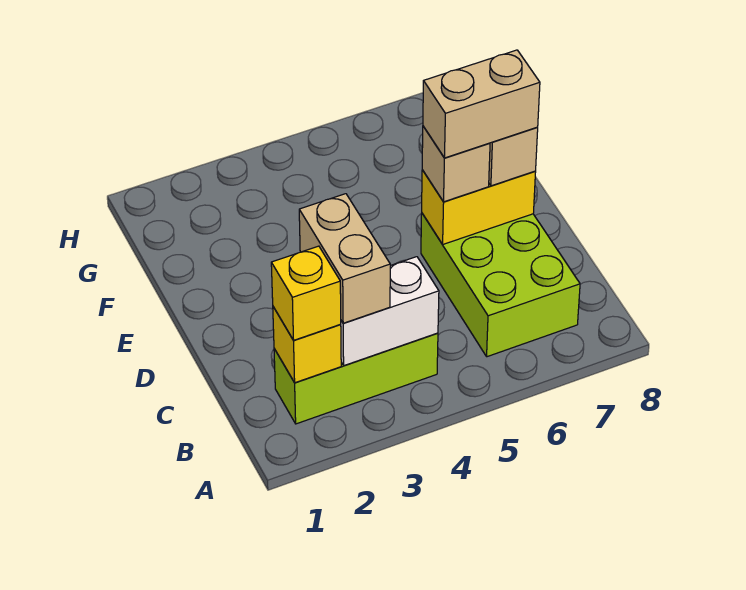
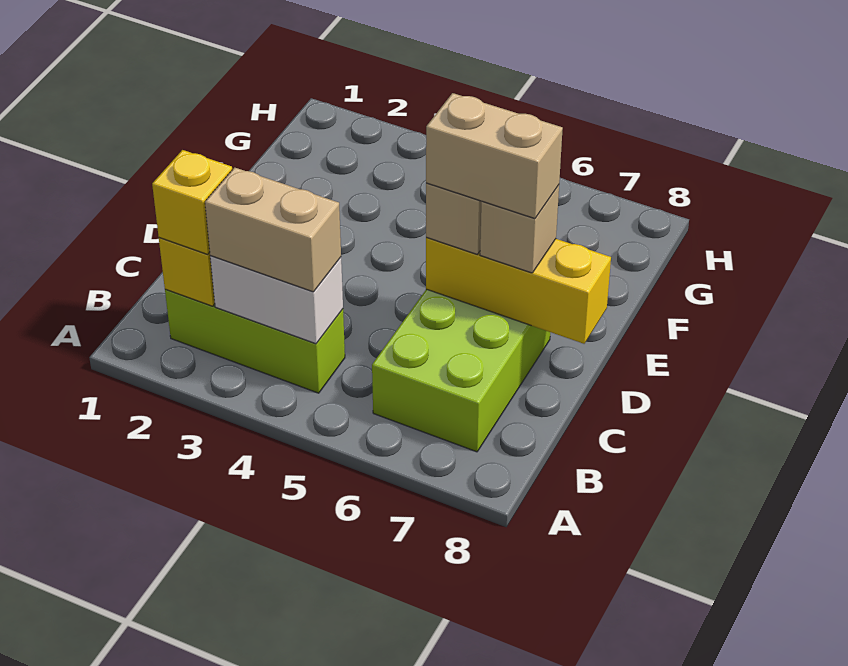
tan 1x2 brick [299,194,390,323] -> tan 1x2 brick turned to [205,168,341,292]
yellow 1x2 brick [422,170,536,244] -> yellow 1x3 brick [426,237,611,344]

